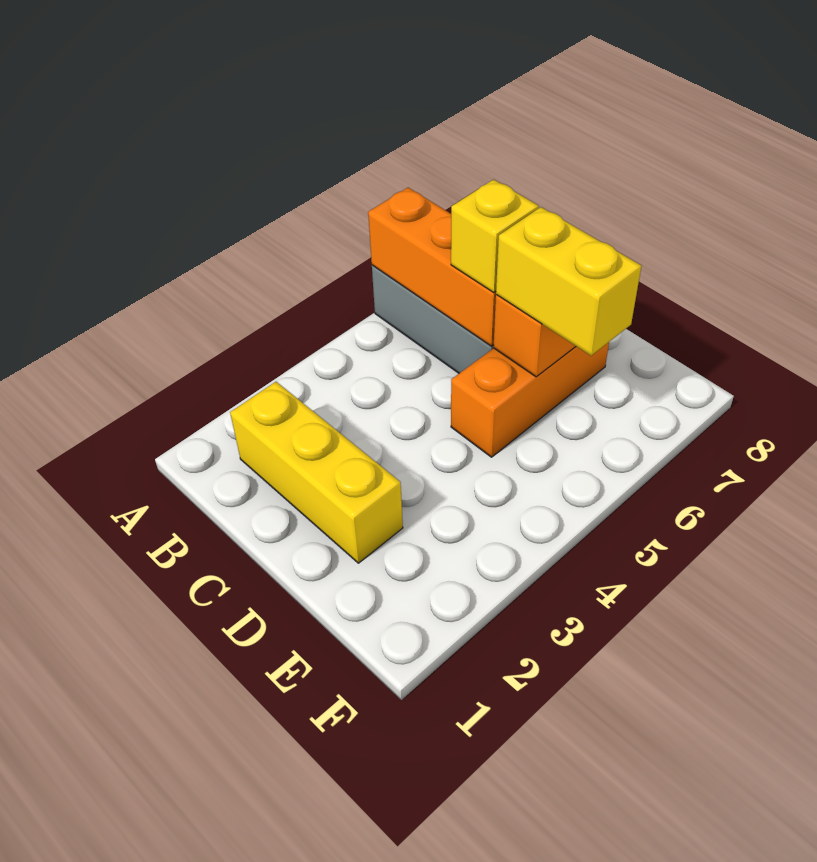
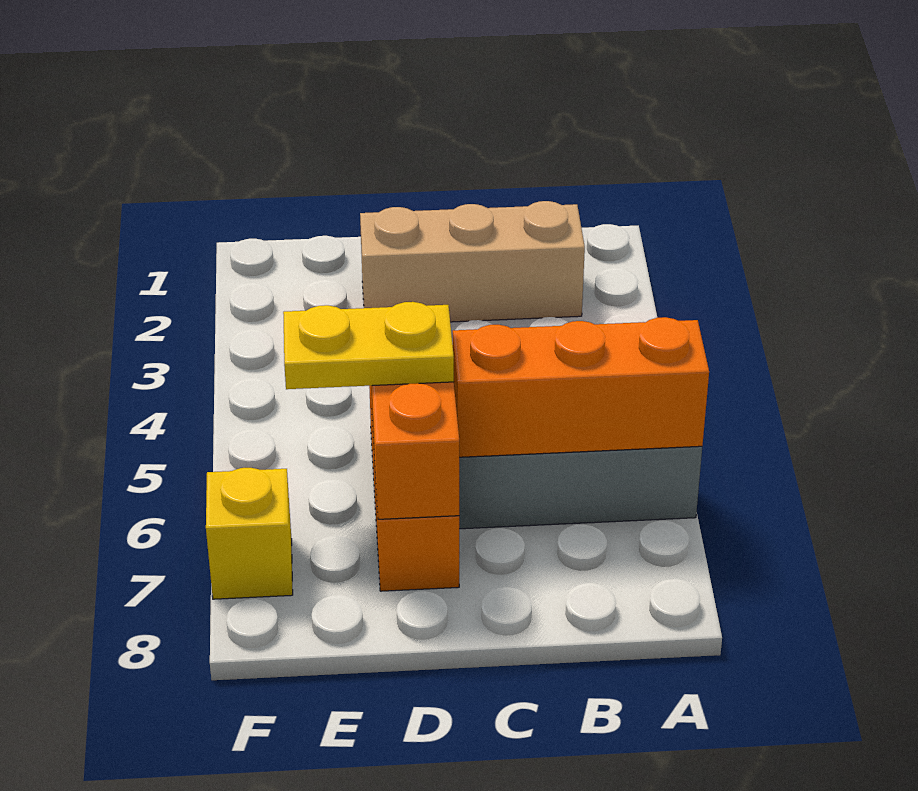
yellow 1x3 brick [230,382,403,563] -> tan 1x3 brick [360,201,585,322]
yellow 1x1 brick [451,179,539,292] -> yellow 1x1 brick moved to [206,468,293,599]
yellow 1x2 brick [496,207,641,356] -> yellow 1x2 plate [283,302,454,389]

